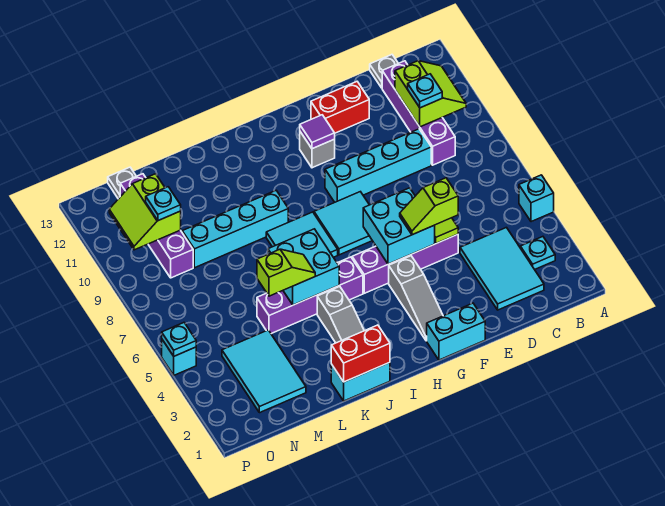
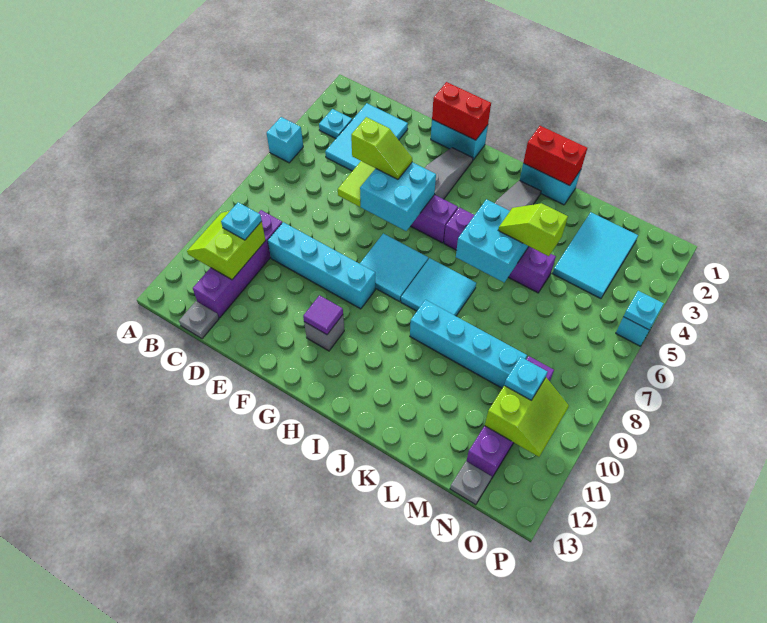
red 1x2 brick [311,82,369,133] -> red 1x2 brick moved to [432,82,491,140]

